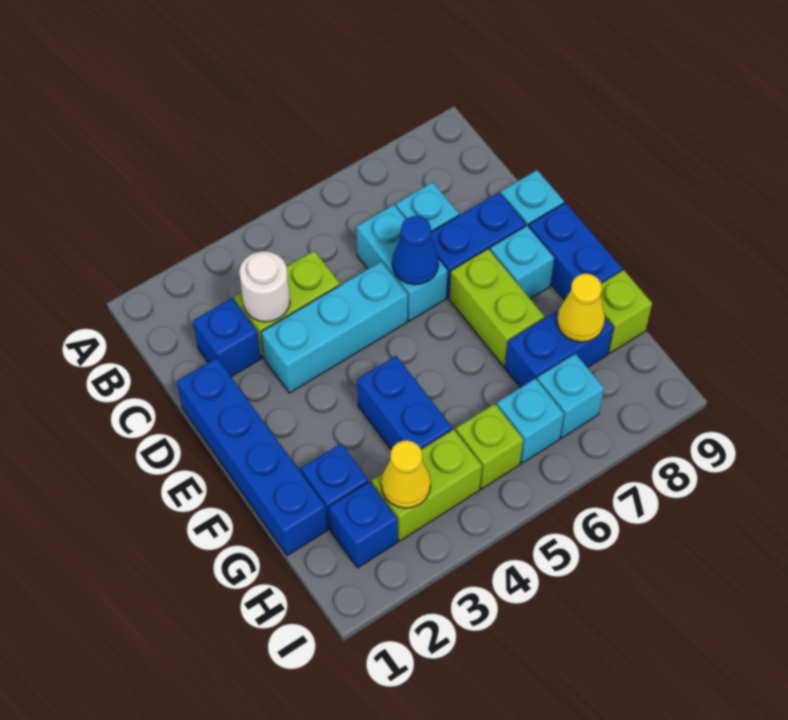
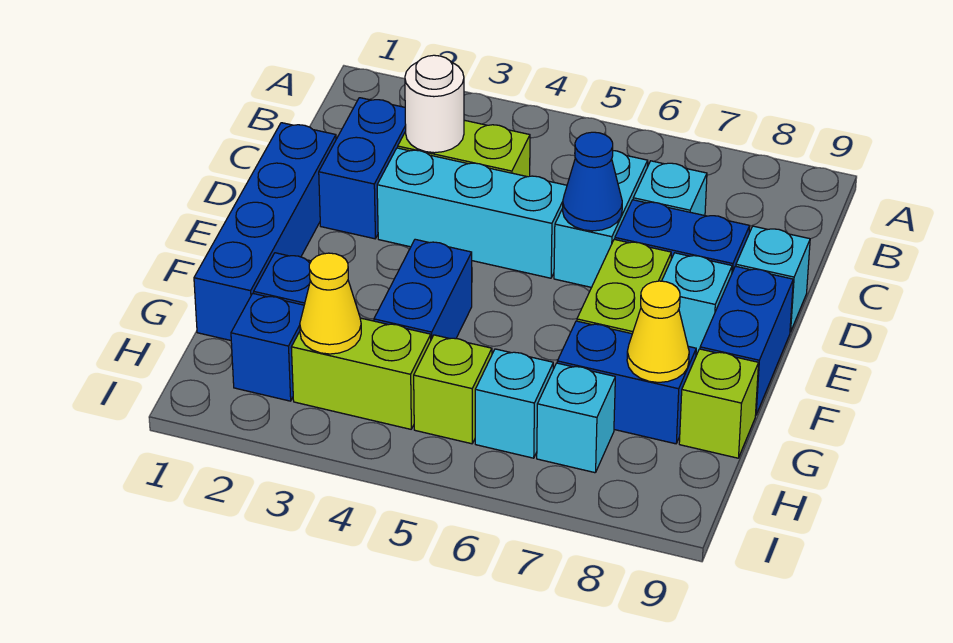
blue 1x1 brick [193,298,261,377] -> blue 1x2 brick [319,98,406,239]

